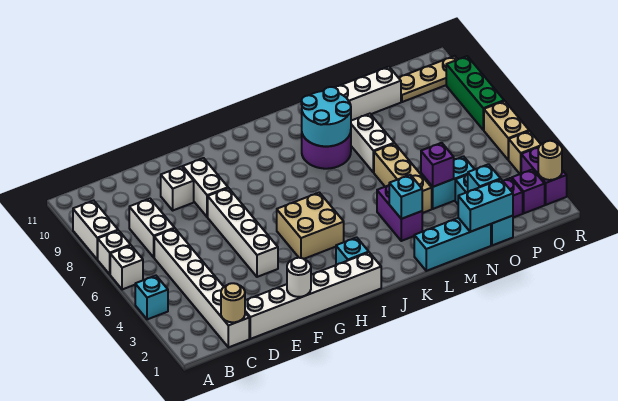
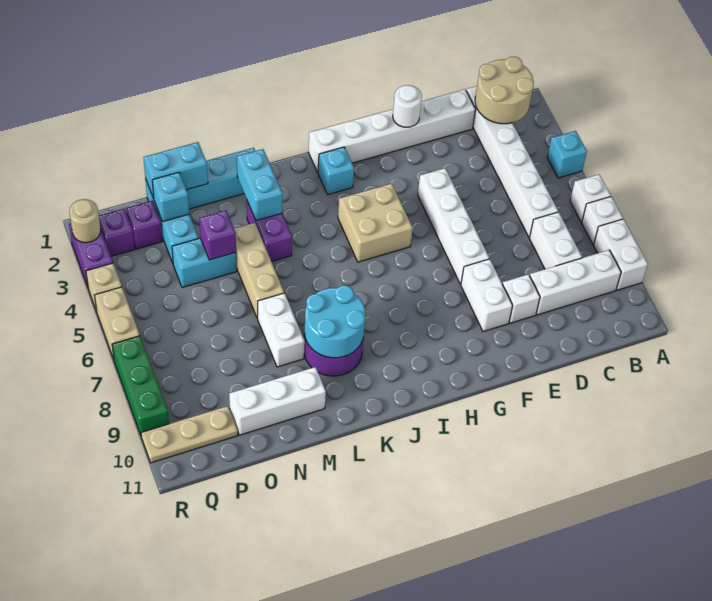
none -> white 1x3 brick [530,250,621,315]
tan 1x1 round brick [221,283,245,322] -> tan 2x2 round brick [475,57,534,124]
cyan 1x1 brick [389,175,422,219] -> cyan 1x2 brick [237,149,283,221]

